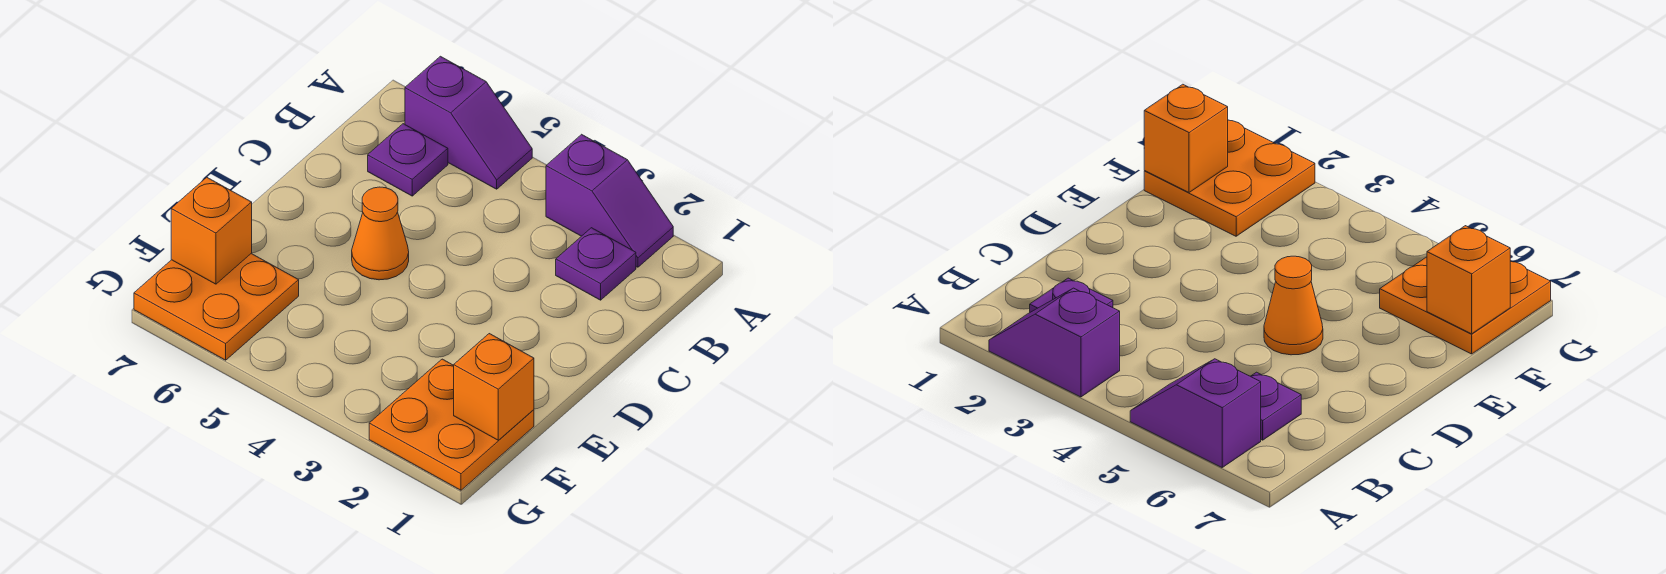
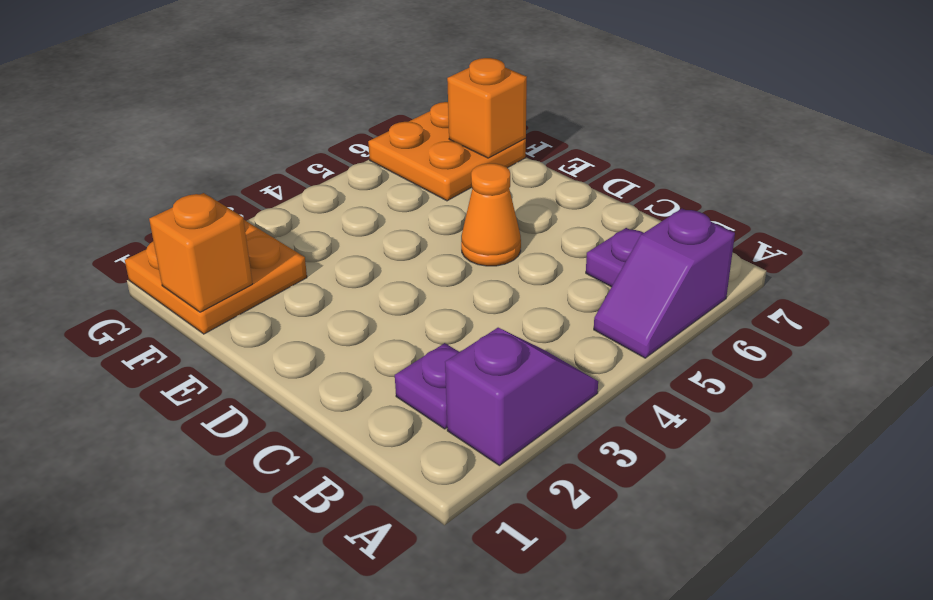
purple 1x2 slope [546,134,673,267] -> purple 1x2 slope turned to [445,328,598,466]

